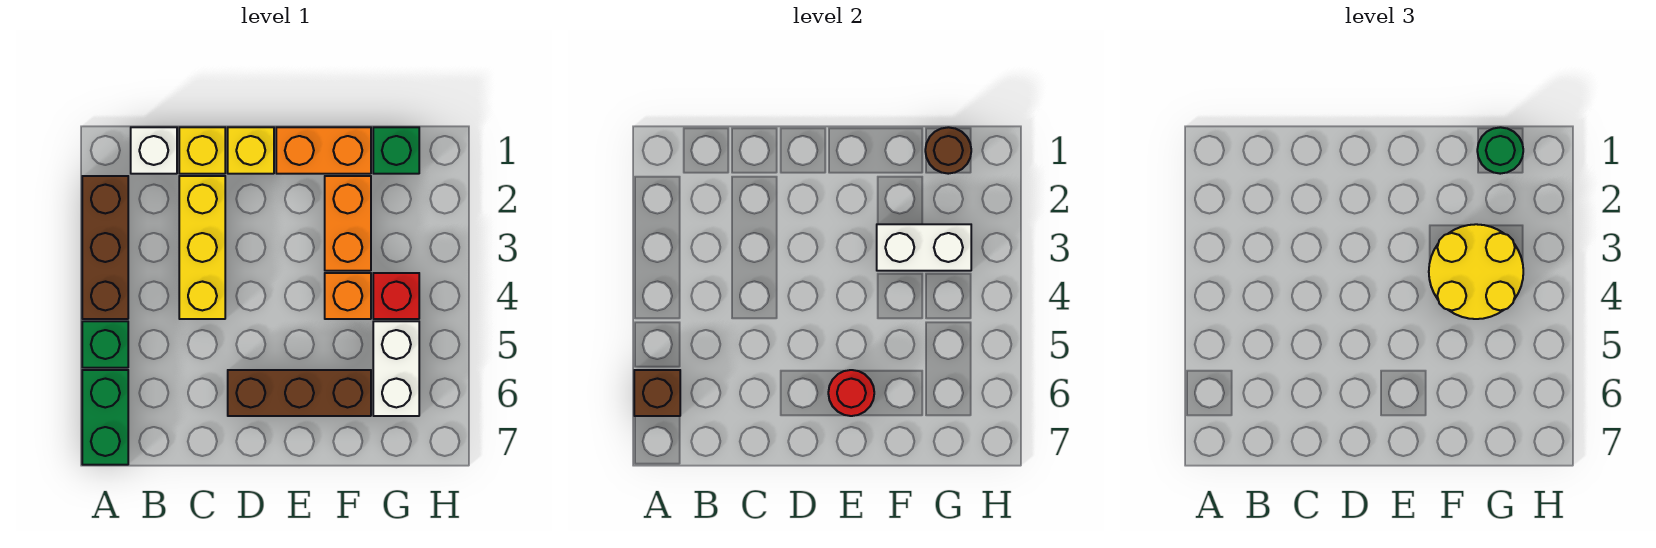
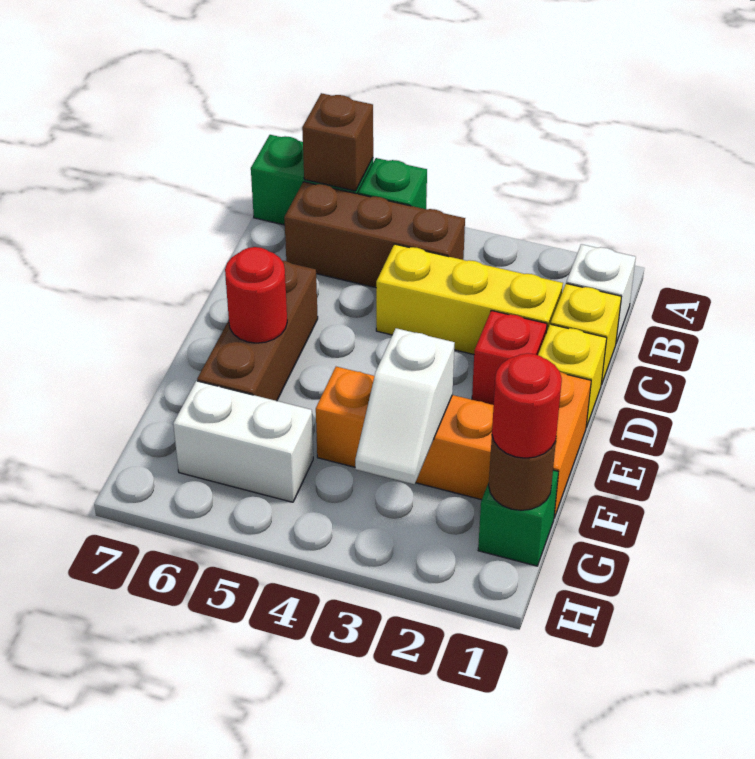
brown 1x3 brick [82,176,128,319] -> brown 1x3 brick moved to [284,182,465,288]
white 1x2 brick [877,224,971,271] -> white 1x2 slope [355,328,455,484]
yellow 2x2 round brick [1429,224,1523,319] -> none
green 1x1 round brick [1477,127,1523,174] -> red 1x1 round brick [492,353,562,458]
red 1x1 brick [373,273,419,319] -> red 1x1 brick moved to [472,310,547,405]

